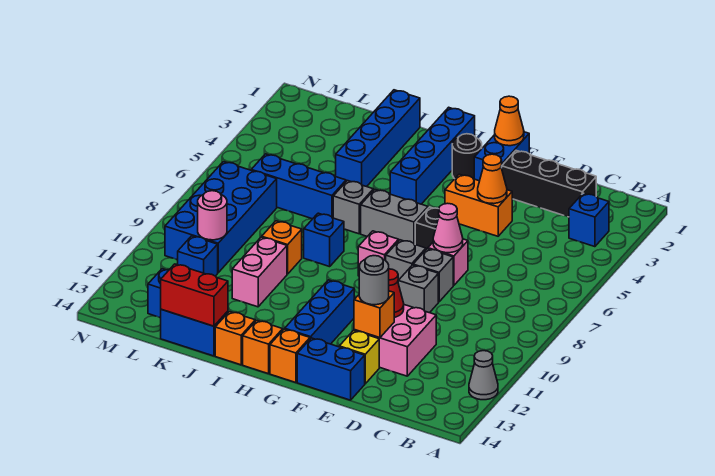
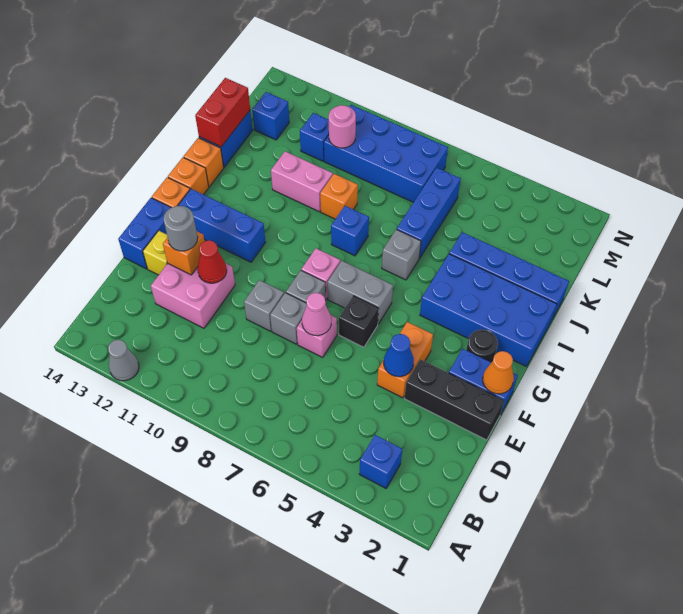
black 1x3 brick [502,151,596,217] -> black 1x3 brick turned to [404,359,504,440]
orange 1x1 cone [478,154,507,204] -> blue 1x1 cone [384,334,414,377]
grey 1x2 brick [361,190,428,245] -> grey 1x2 brick turned to [327,261,393,324]
blue 1x4 brick [390,107,475,204] -> blue 2x4 brick [420,254,557,367]

